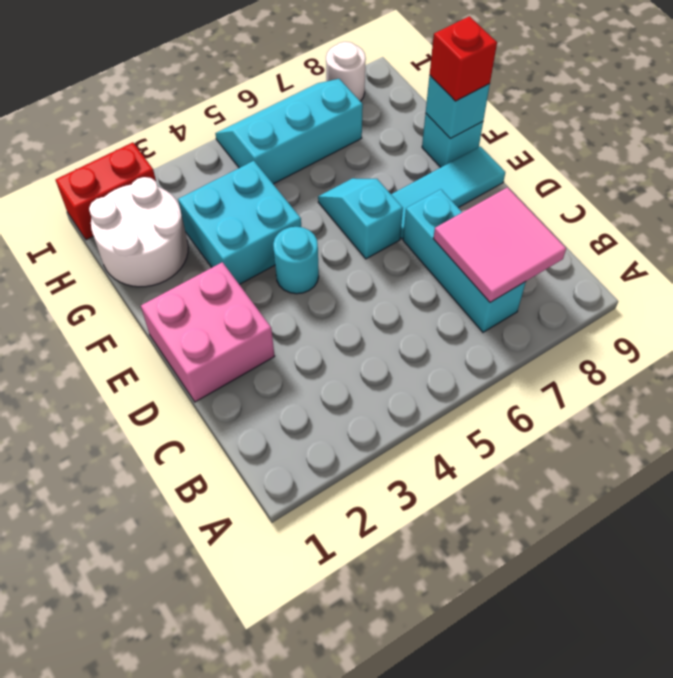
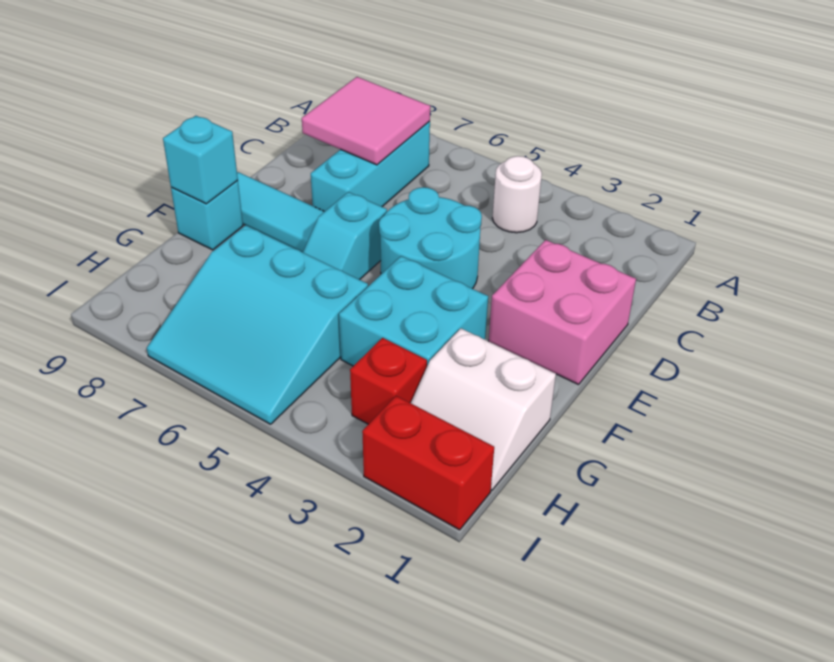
cyan 1x1 round brick [273,227,319,294] -> cyan 2x2 round brick [379,187,482,289]
red 1x1 brick [430,16,497,101] -> red 1x1 brick moved to [350,338,427,424]
white 2x2 round brick [89,177,188,287] -> white 2x2 slope [411,328,556,490]
cyan 2x3 slope [215,79,363,184] -> cyan 3x3 slope [147,225,368,424]
white 1x1 round brick [326,42,366,101] -> white 1x1 round brick moved to [492,156,542,233]

